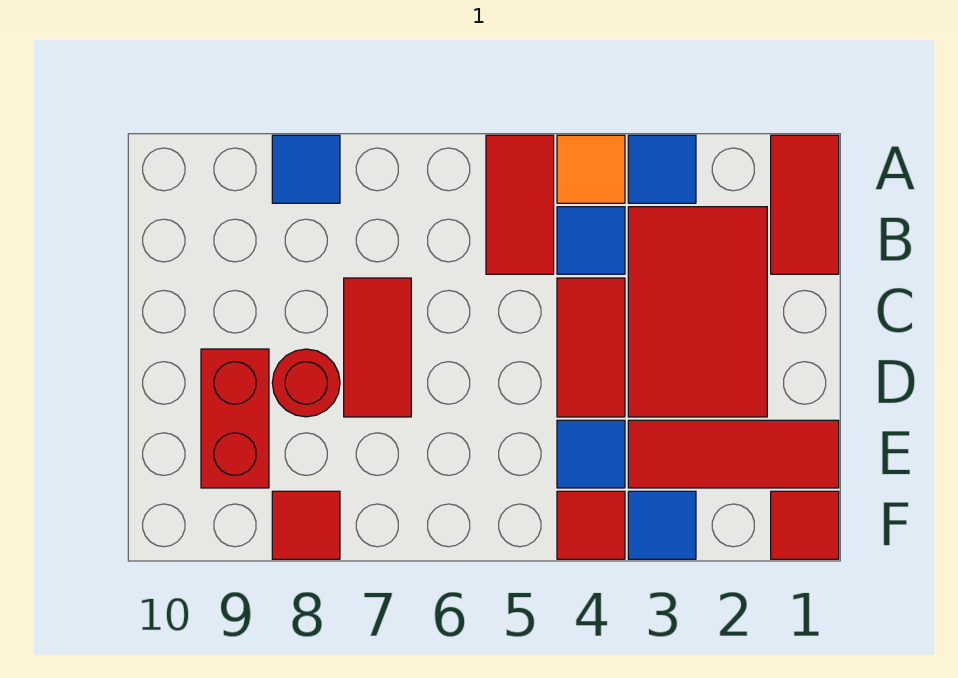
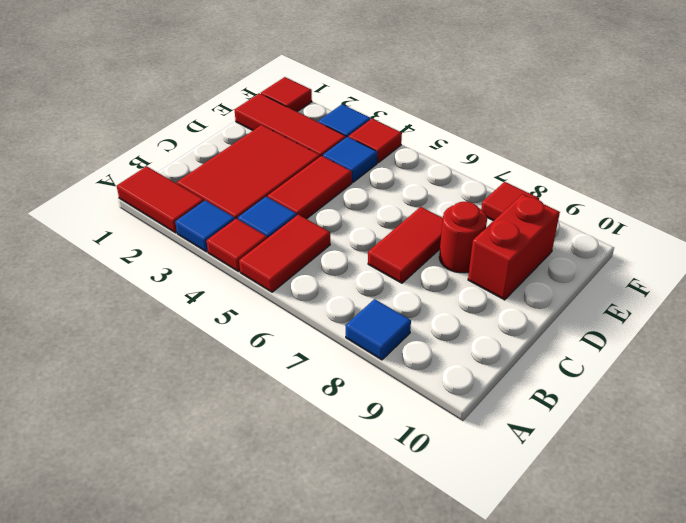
red 1x2 tile [771,135,839,274] -> red 1x2 tile turned to [117,166,204,233]
orange 1x1 tile [557,135,625,203] -> red 1x1 tile [207,219,267,272]

